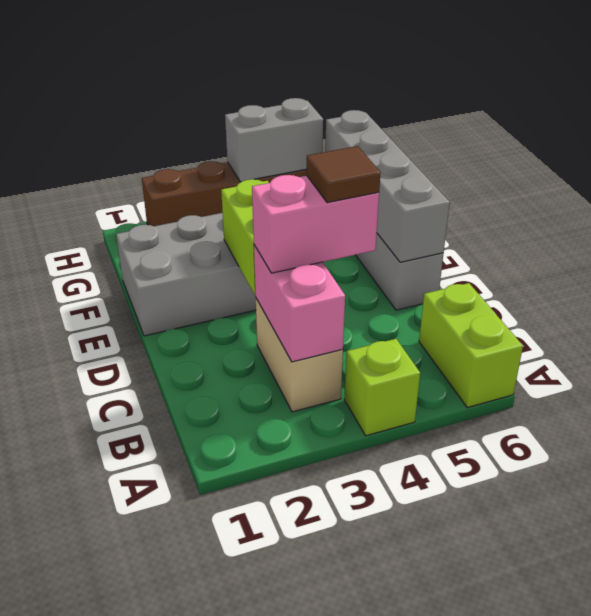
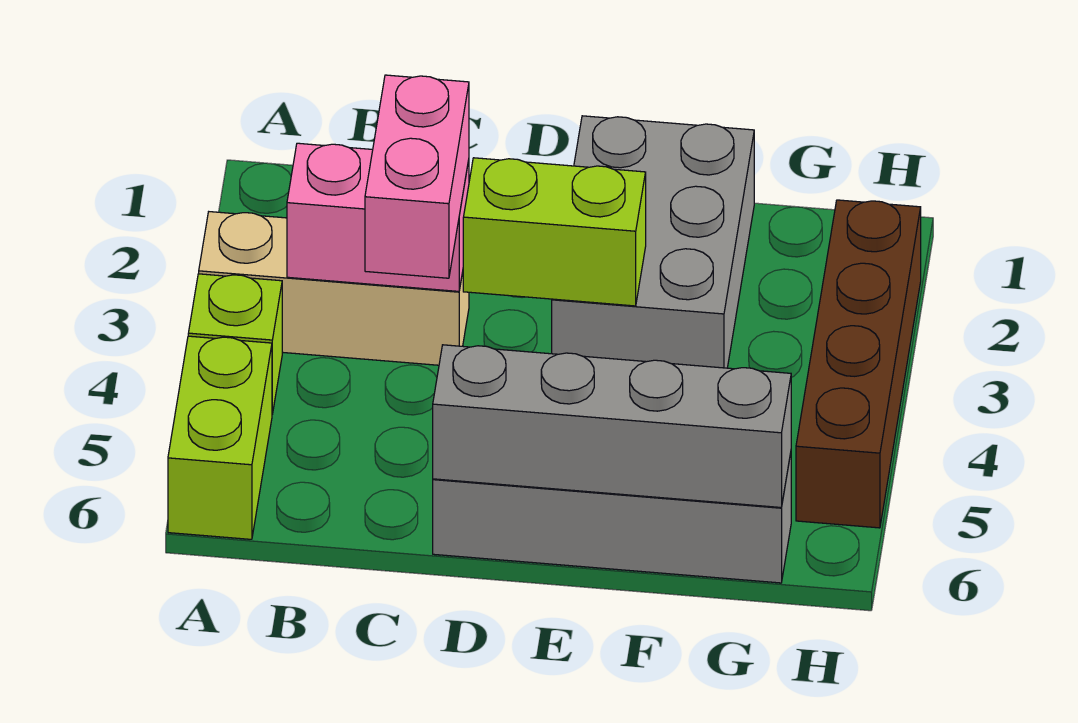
lime 1x2 brick [419,283,523,408] -> lime 1x2 brick turned to [168,336,272,539]
tan 1x2 brick [256,299,343,412] -> tan 1x3 brick [199,212,469,365]
brown 1x1 tile [307,146,381,203] -> none
grey 1x2 brick [225,98,323,182] -> none

